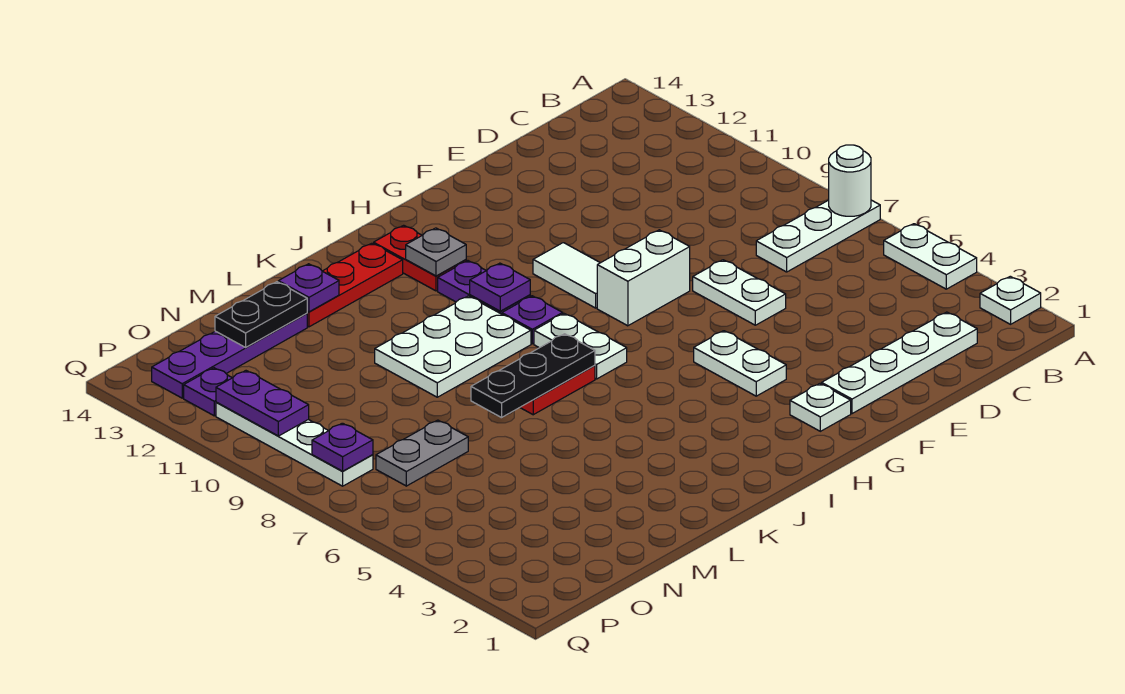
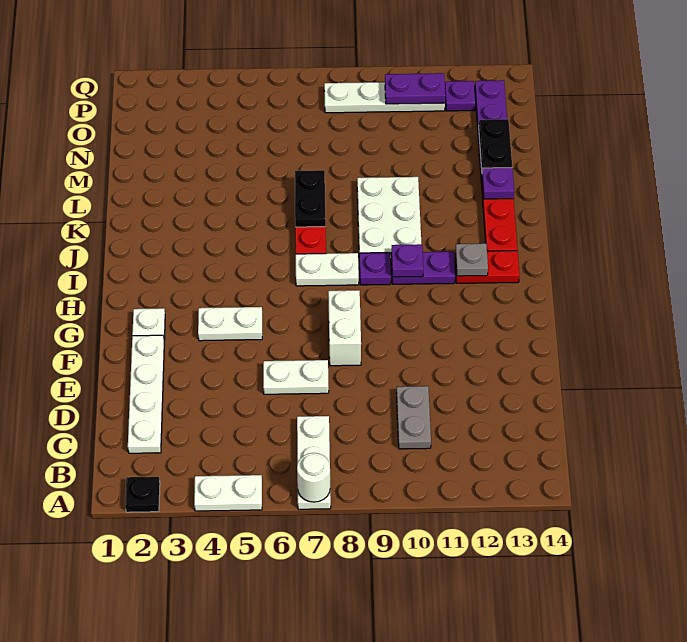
white 1x1 plate [980,276,1041,324] -> black 1x1 plate [125,477,160,512]
white 1x2 tile [533,243,600,308] -> none
black 1x3 plate [471,334,595,418] -> black 1x2 plate [295,170,326,227]
grey 1x2 plate [376,420,468,486] -> grey 1x2 plate moved to [396,386,431,449]
purple 1x1 plate [312,423,373,471] -> none

